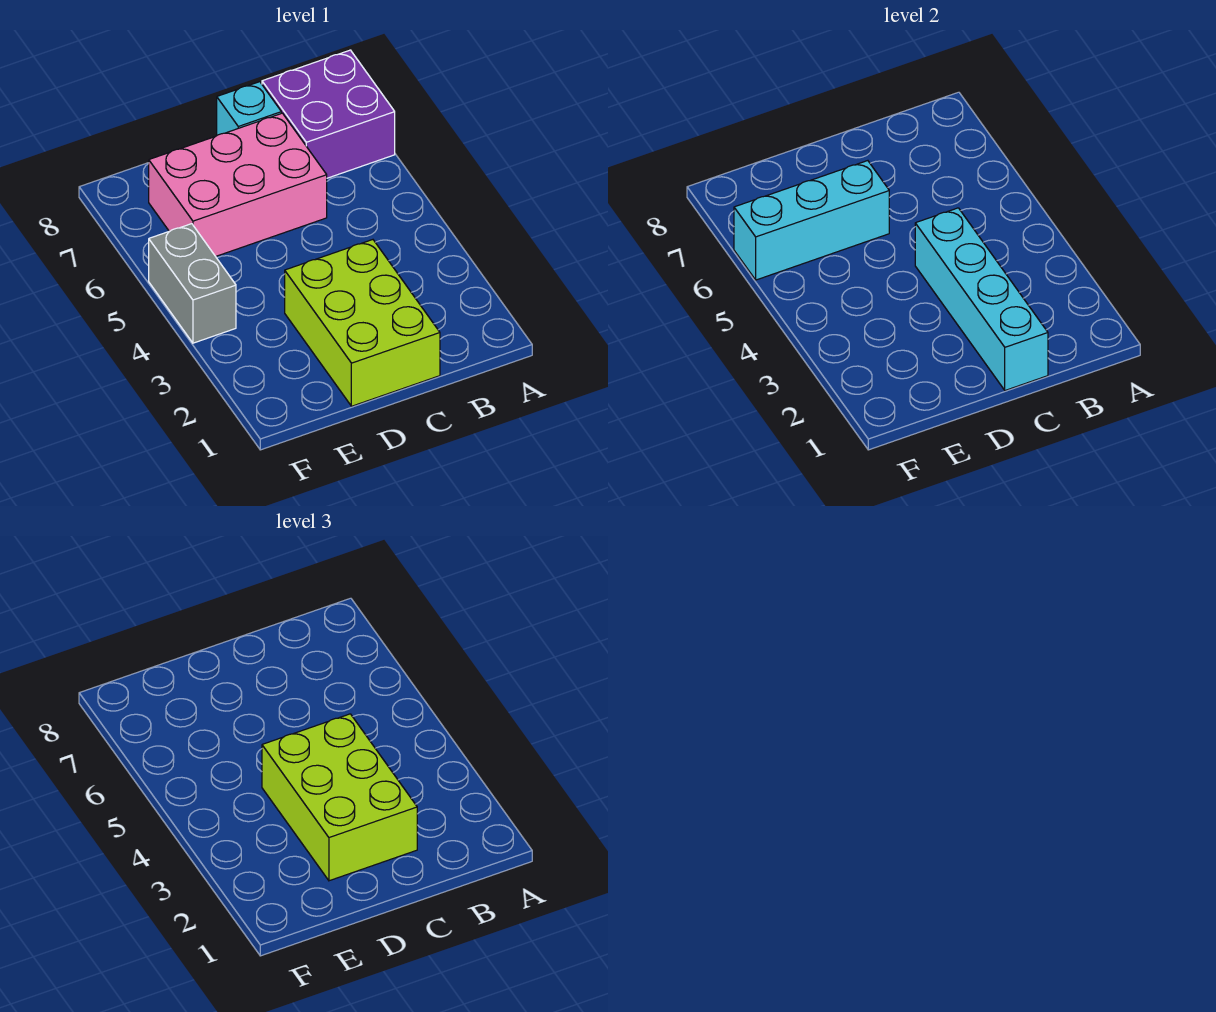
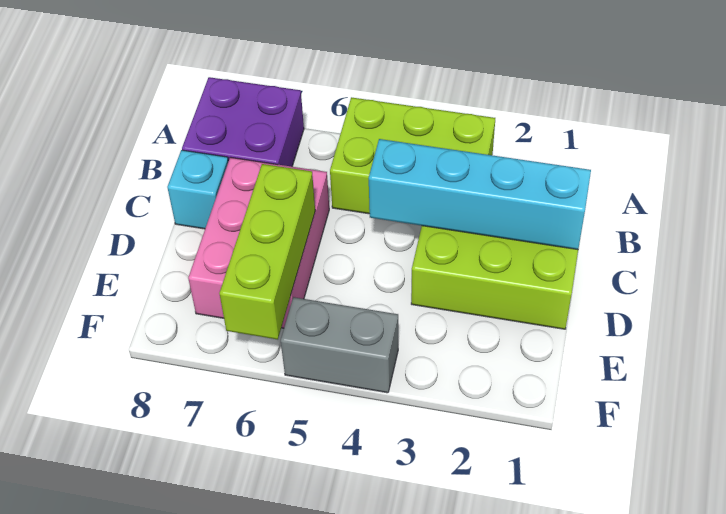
lime 2x3 brick [262,714,417,881] -> lime 2x3 brick moved to [330,97,495,214]
cyan 1x3 brick [734,161,889,280] -> lime 1x3 brick [219,164,315,339]

